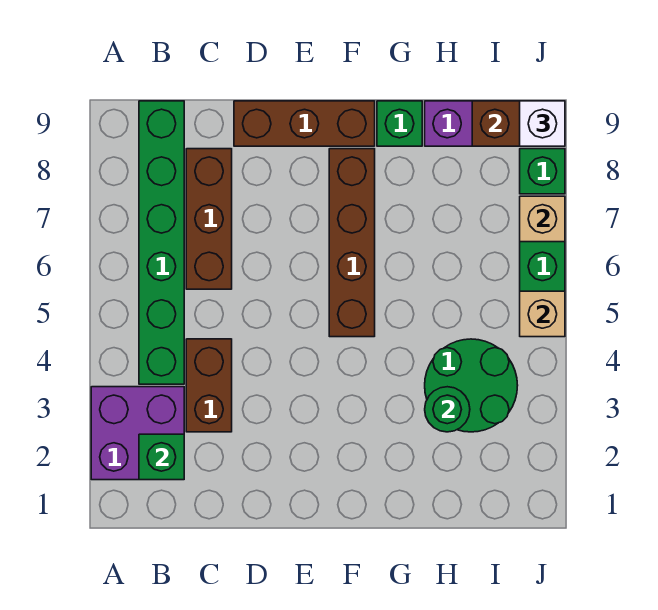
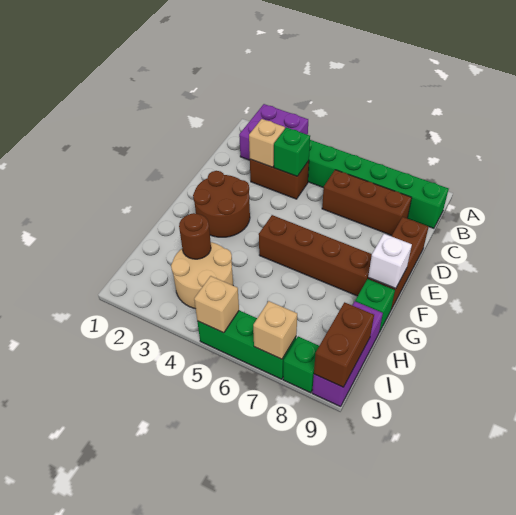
green 1x1 brick [139,434,184,480] -> green 1x1 brick moved to [274,127,310,176]
none -> tan 1x1 brick [249,119,285,167]
none -> brown 2x2 round brick [193,171,250,237]
green 2x2 round brick [425,339,518,432] -> tan 2x2 round brick [171,242,233,309]
green 1x1 round brick [425,387,470,432] -> brown 1x1 round brick [179,213,211,259]
white 1x1 brick [520,101,565,146] -> white 1x1 brick moved to [368,234,412,289]

